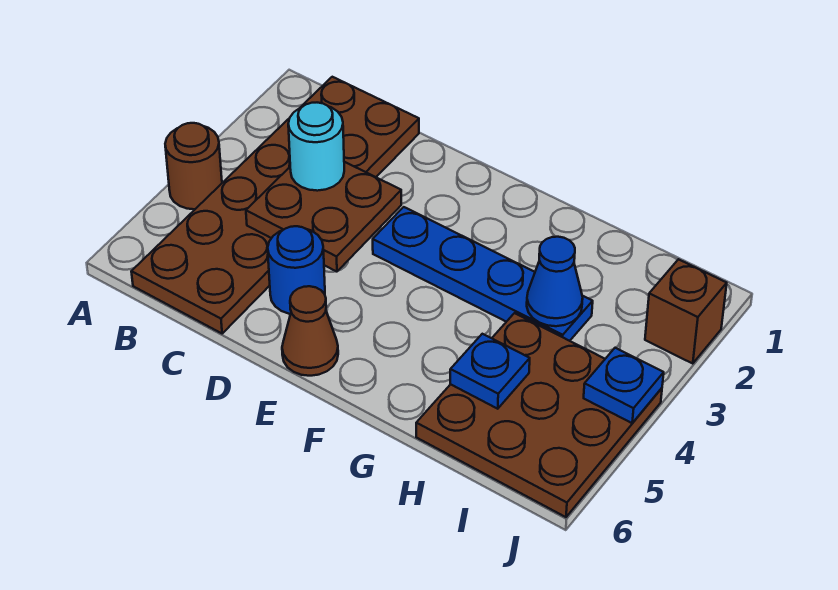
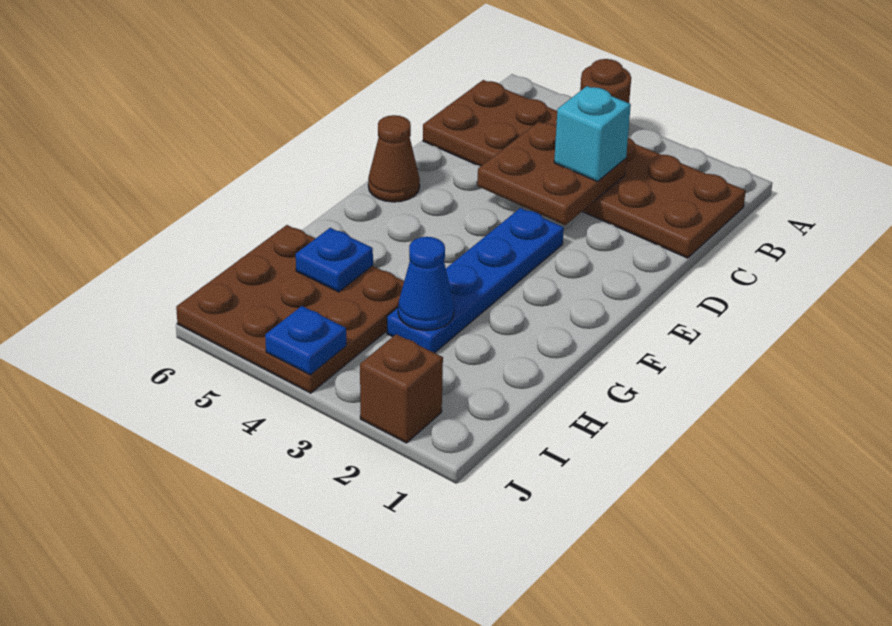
cyan 1x1 round brick [288,103,344,191] -> cyan 1x1 brick [554,86,631,182]
blue 1x1 round brick [268,226,325,314] -> none

